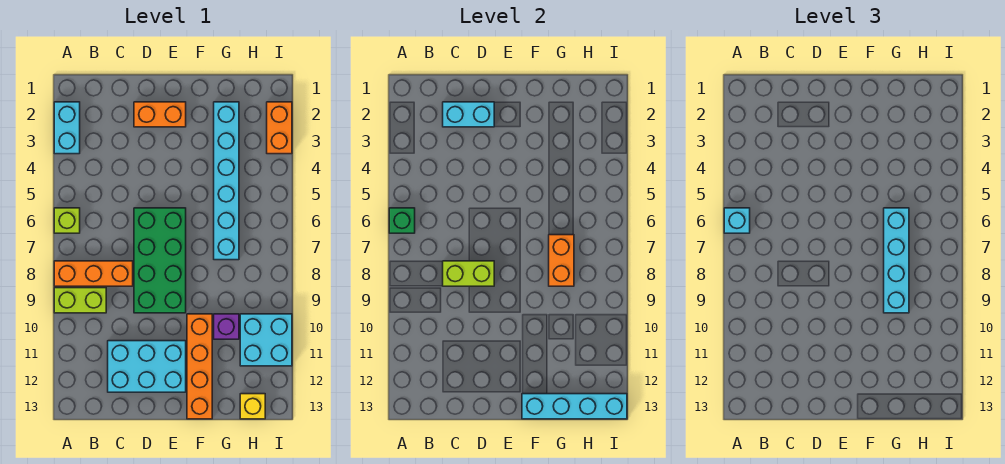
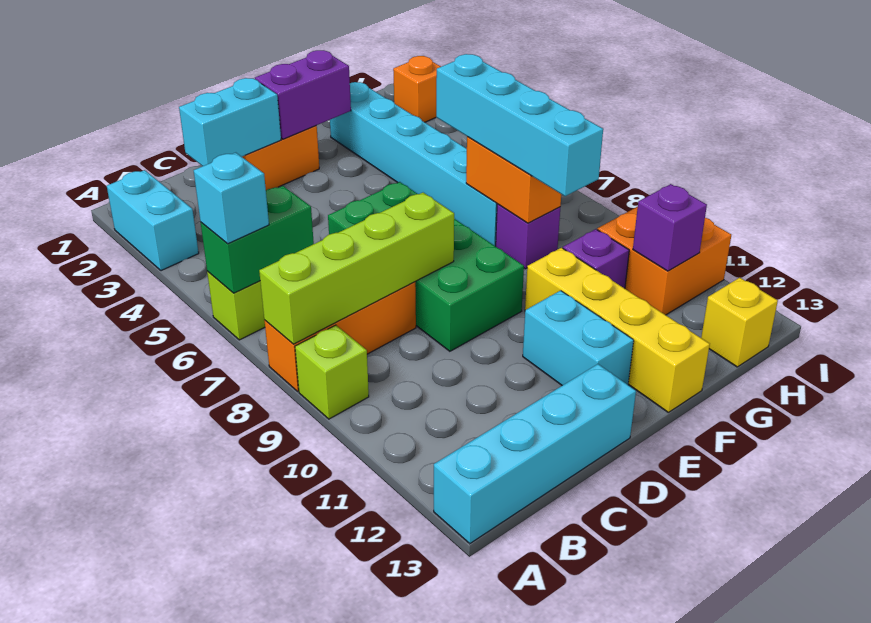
green 1x1 brick [389,208,415,233] -> green 1x2 brick [201,186,314,293]
lime 1x2 brick [54,288,106,313] -> lime 1x1 brick [295,325,369,419]
lime 1x2 brick [443,261,494,286] -> lime 1x4 brick [259,193,454,344]
cyan 2x3 brick [108,341,186,392] -> cyan 1x2 brick [523,291,634,386]
none -> purple 1x2 brick [255,50,351,139]
orange 1x4 brick [187,314,212,419] -> yellow 1x4 brick [525,248,710,412]
cyan 1x4 brick [522,394,627,419] -> cyan 1x4 brick moved to [434,364,636,544]
none -> purple 1x1 brick [496,204,560,269]
cyan 2x2 brick [240,314,292,366] -> orange 2x2 brick [597,207,731,315]
none -> purple 1x1 brick [633,184,707,271]
orange 1x2 brick [267,102,292,154] -> orange 1x1 brick [393,56,441,122]

